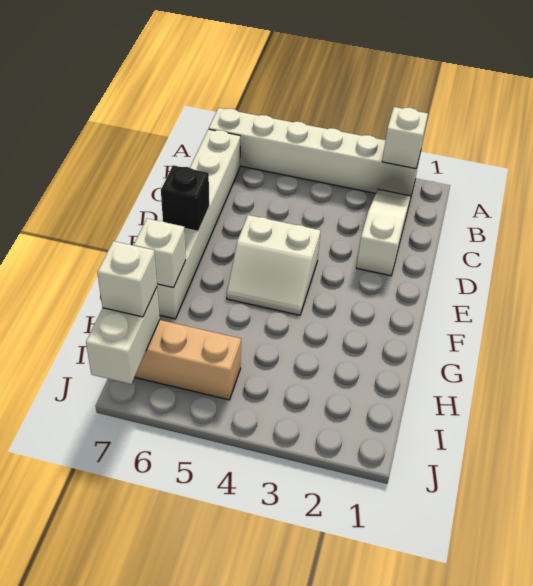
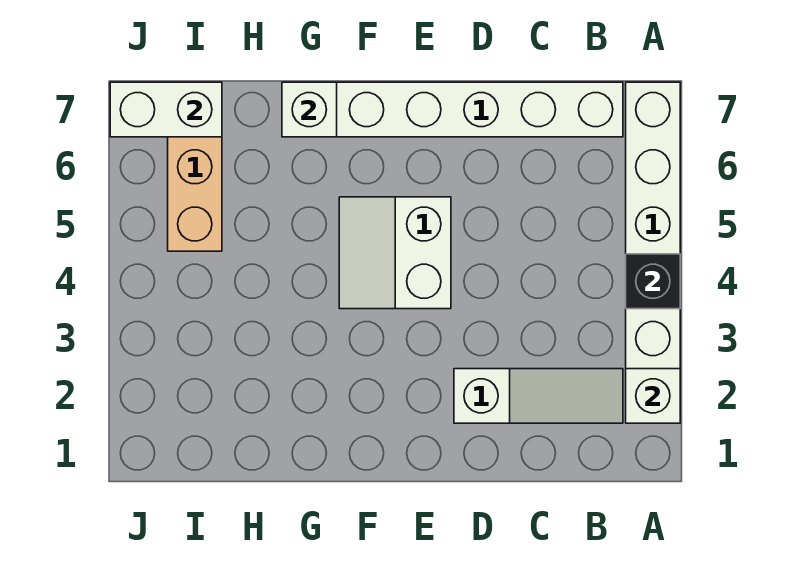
black 1x1 brick [161,165,209,231] -> black 1x1 brick moved to [626,254,680,309]
white 1x1 brick [97,241,157,317] -> none

